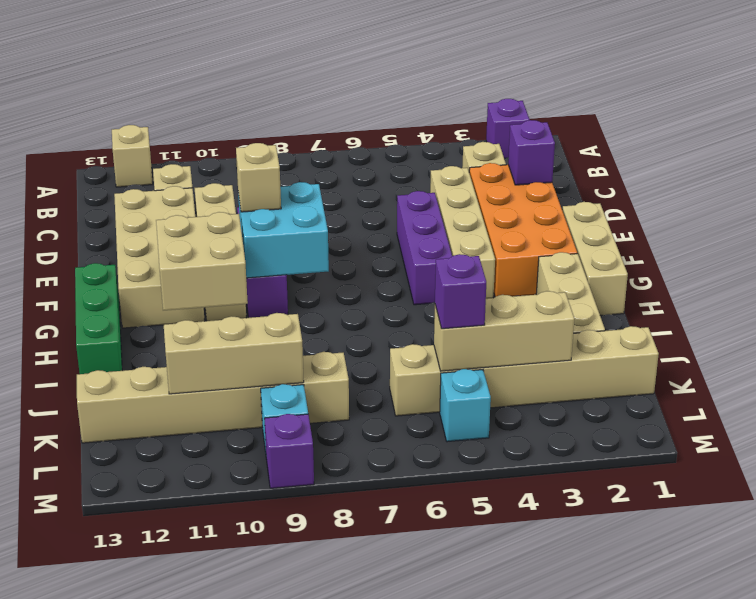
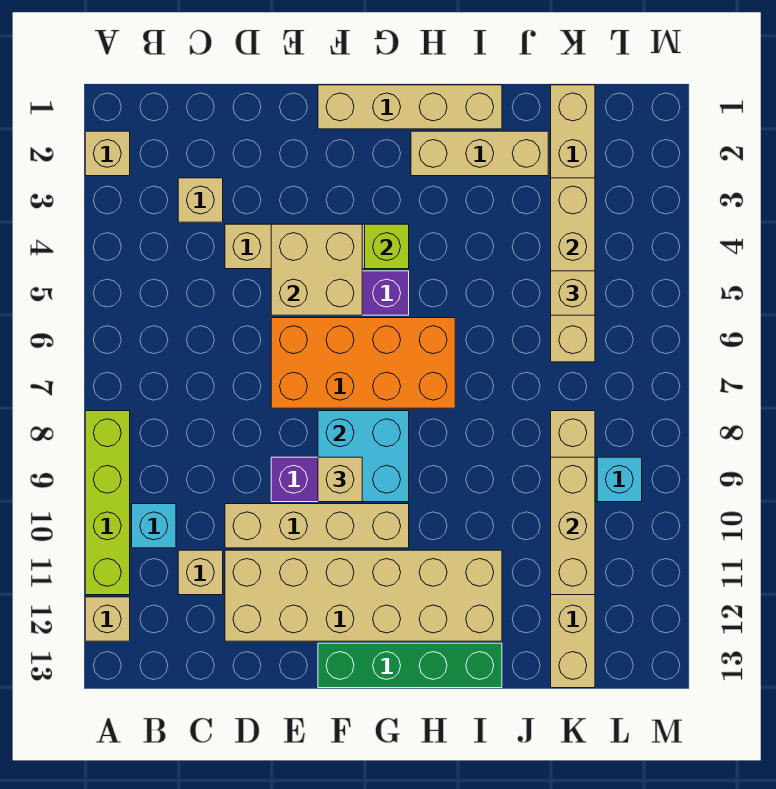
purple 1x1 brick [486,99,529,159] -> tan 1x1 brick [85,131,130,176]
none -> lime 1x4 brick [85,411,130,595]
orange 2x4 brick [469,163,577,297] -> orange 2x4 brick moved to [271,318,455,408]
purple 1x1 brick [508,120,555,185] -> none
tan 2x4 brick [114,186,205,328] -> tan 2x6 brick [225,550,502,641]
tan 1x3 brick [562,202,628,315] -> tan 1x4 brick [318,85,502,129]
none -> lime 1x1 brick [365,224,409,269]
tan 2x2 brick [156,212,248,310] -> tan 2x2 brick moved to [271,224,362,315]
green 1x3 brick [75,263,122,374] -> green 1x4 brick [318,643,502,688]
purple 1x1 brick [435,254,486,329] -> tan 1x1 brick [551,271,595,315]
cyan 1x1 brick [440,369,491,442] -> cyan 1x1 brick moved to [132,504,176,548]
purple 1x1 brick [264,414,314,488] -> none

